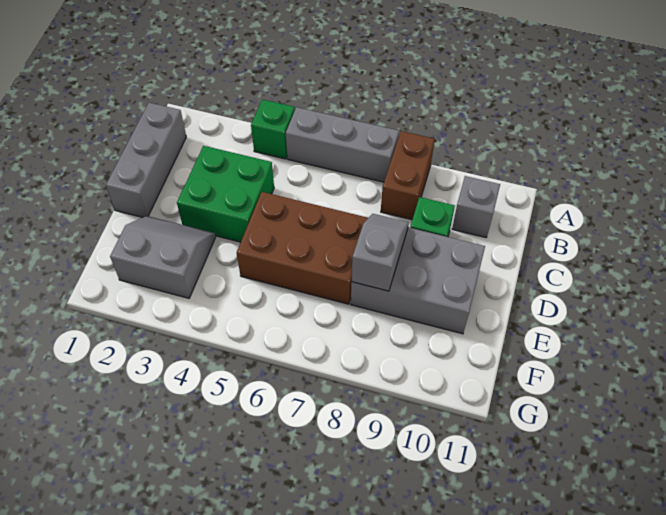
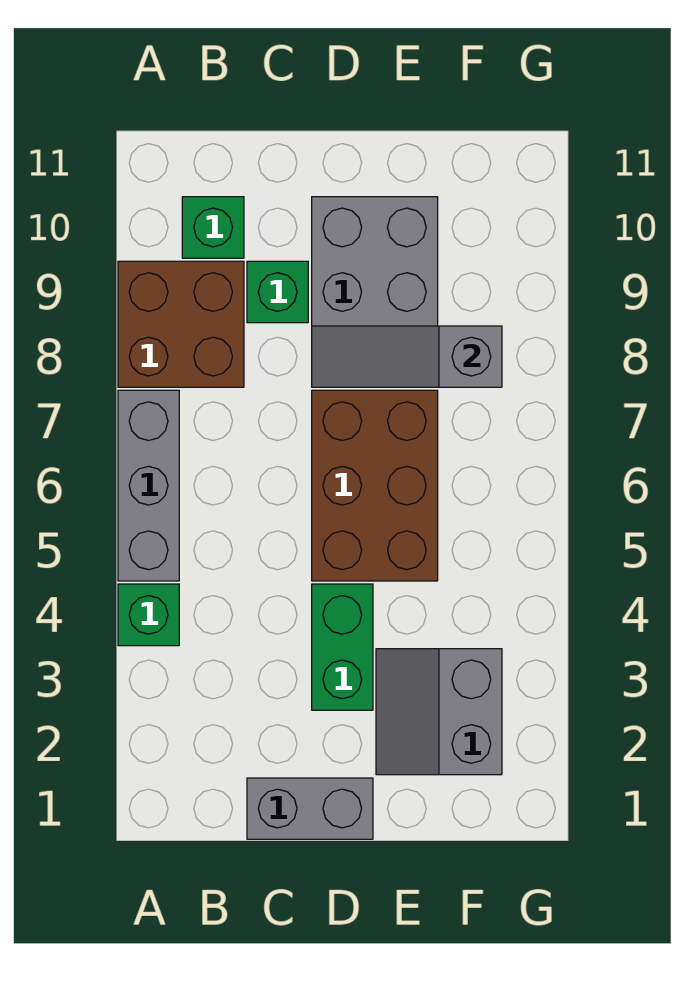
brown 1x2 brick [381,131,435,220] -> brown 2x2 brick [118,261,244,387]
grey 1x3 brick [106,103,186,217] -> grey 1x2 brick [247,778,373,839]
grey 1x1 brick [452,176,500,238] -> green 1x1 brick [182,197,244,258]
green 2x2 brick [177,146,274,242] -> green 1x2 brick [312,584,373,710]
grey 1x2 slope [352,214,409,291] -> grey 1x3 slope [312,326,502,387]

